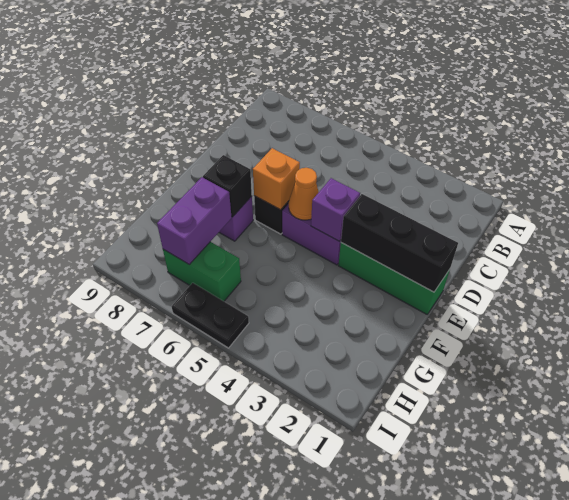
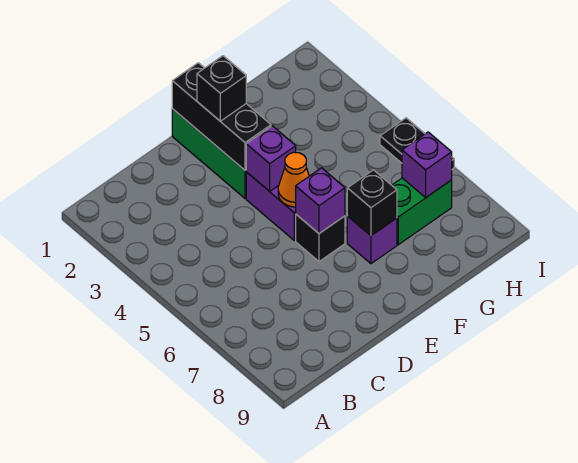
none -> black 1x1 brick [197,56,246,121]
orange 1x1 brick [253,148,300,210] -> purple 1x1 brick [296,168,345,233]
purple 1x2 brick [157,177,232,264] -> purple 1x1 brick [402,132,452,197]
green 1x2 brick [163,242,241,301] -> green 1x2 brick turned to [392,178,452,245]

